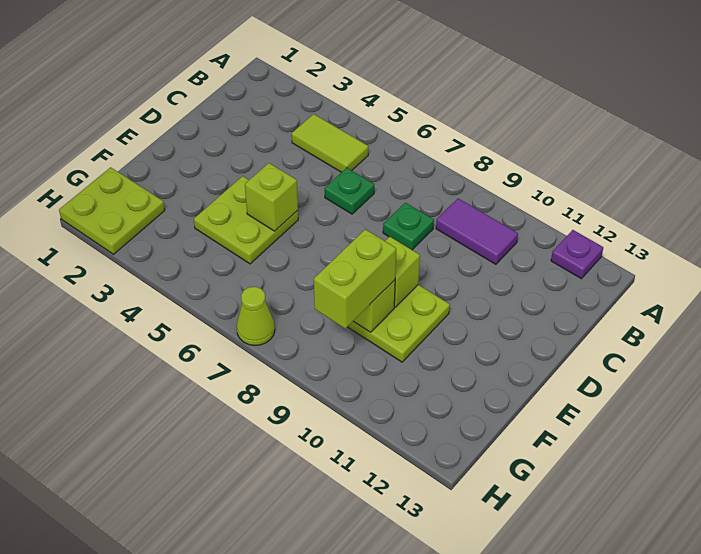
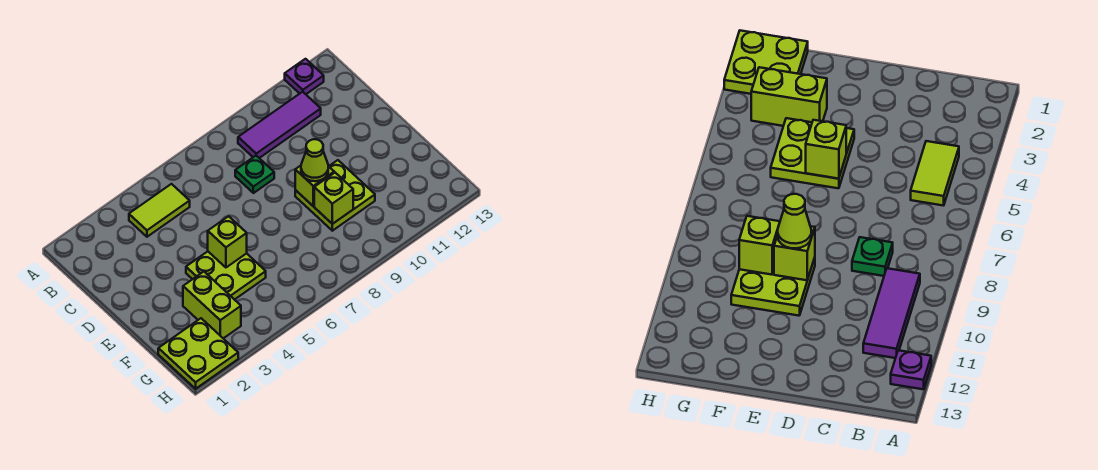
purple 1x2 tile [436,198,518,264] -> purple 1x3 tile [238,92,321,158]
green 1x1 plate [325,168,374,214] -> none
lime 1x2 brick [314,229,396,329] -> lime 1x2 brick moved to [183,272,241,338]
lime 1x1 cone [237,287,275,346] -> lime 1x1 cone moved to [301,139,328,181]

